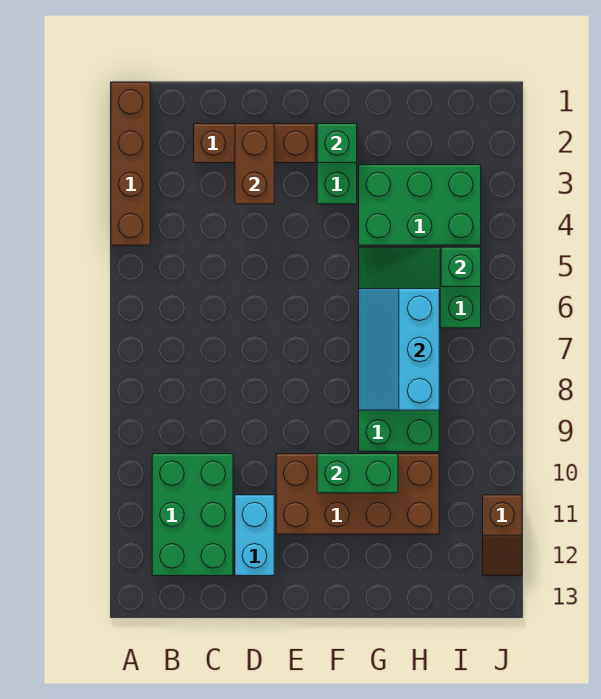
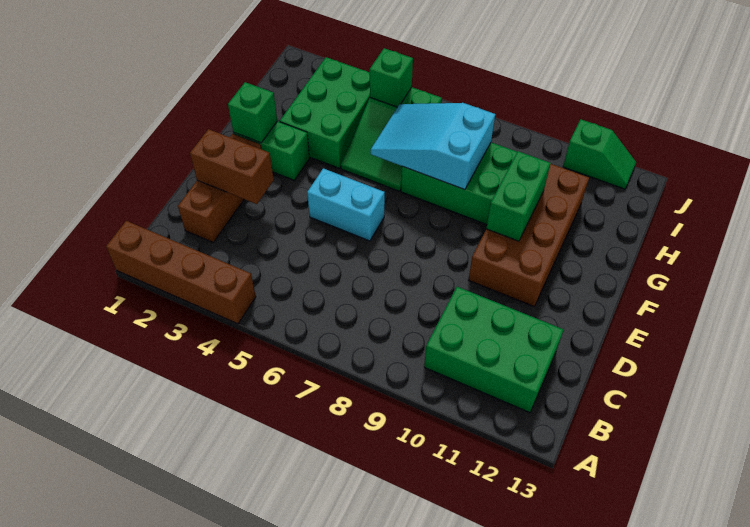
cyan 1x2 brick [235,495,274,576] -> cyan 1x2 brick moved to [307,168,385,241]
cyan 2x3 slope [359,289,439,410] -> cyan 2x3 slope turned to [371,103,495,190]
brown 1x2 slope [483,495,522,576] -> green 1x2 slope [563,119,636,189]

